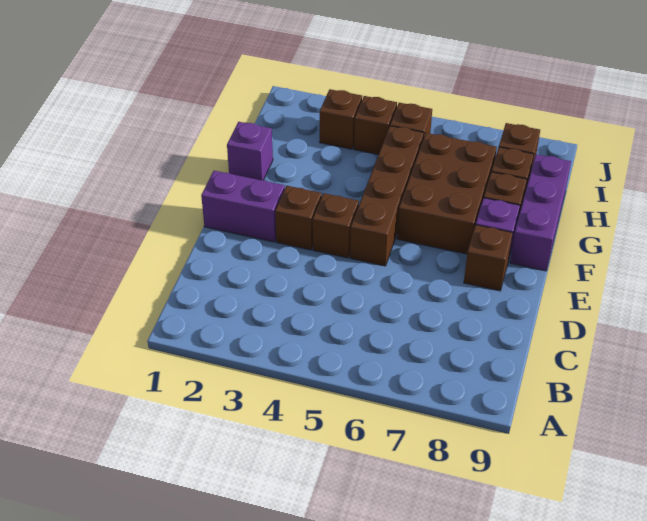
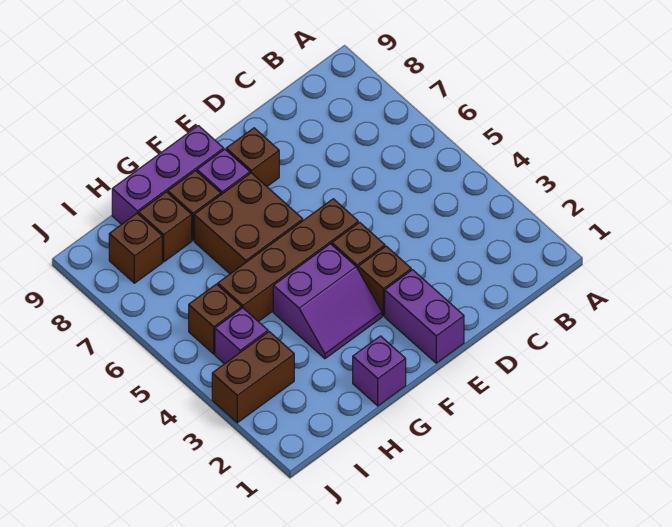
none -> purple 2x2 slope [273,244,382,359]
brown 2x3 brick [397,133,497,254] -> brown 2x2 brick [194,173,303,274]
brown 1x1 brick [320,89,362,149] -> brown 1x2 brick [212,332,294,423]
brown 1x1 brick [354,96,397,155] -> purple 1x1 brick [215,308,268,364]

